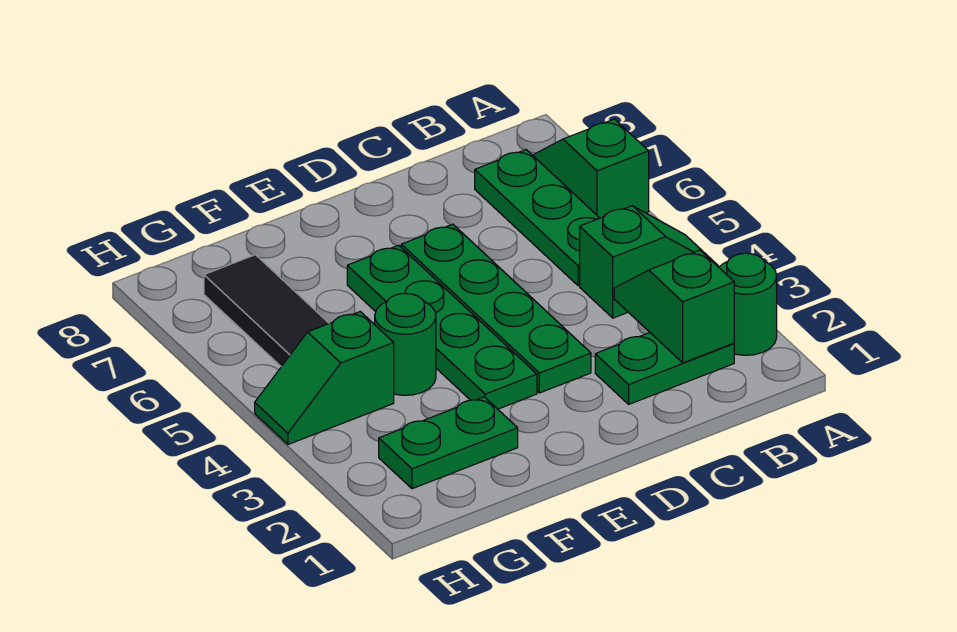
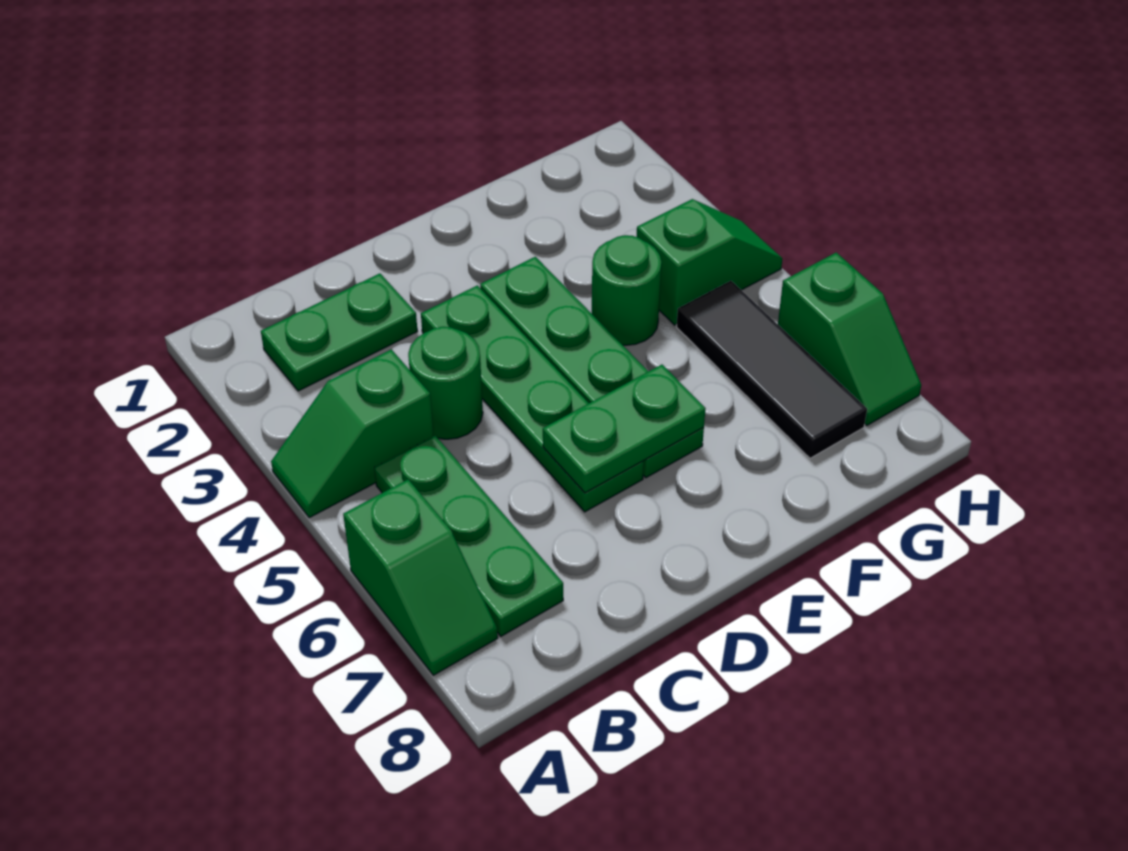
green 1x1 round brick [719,253,777,355] -> green 1x1 round brick moved to [408,327,483,439]
green 1x2 slope [614,250,734,363] -> green 1x2 slope moved to [778,252,921,426]
green 1x2 plate [379,397,518,489] -> green 1x2 plate moved to [543,365,706,493]

